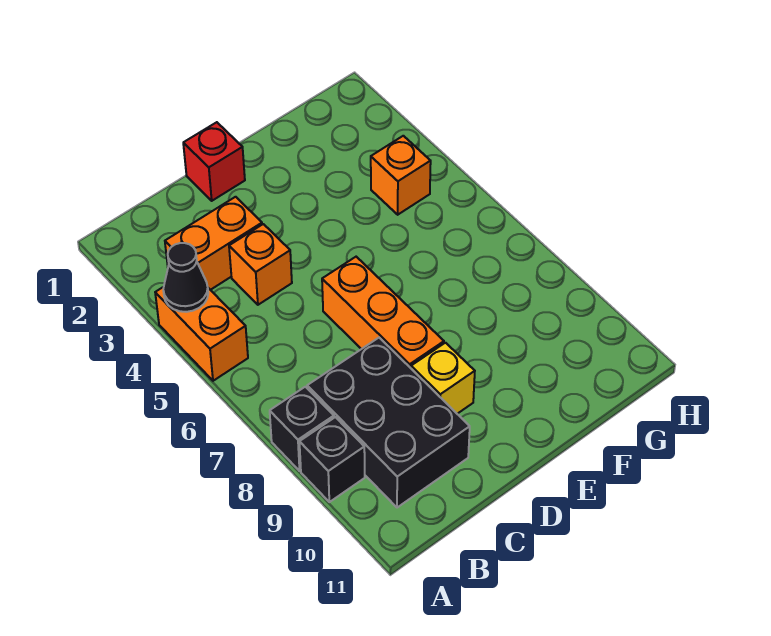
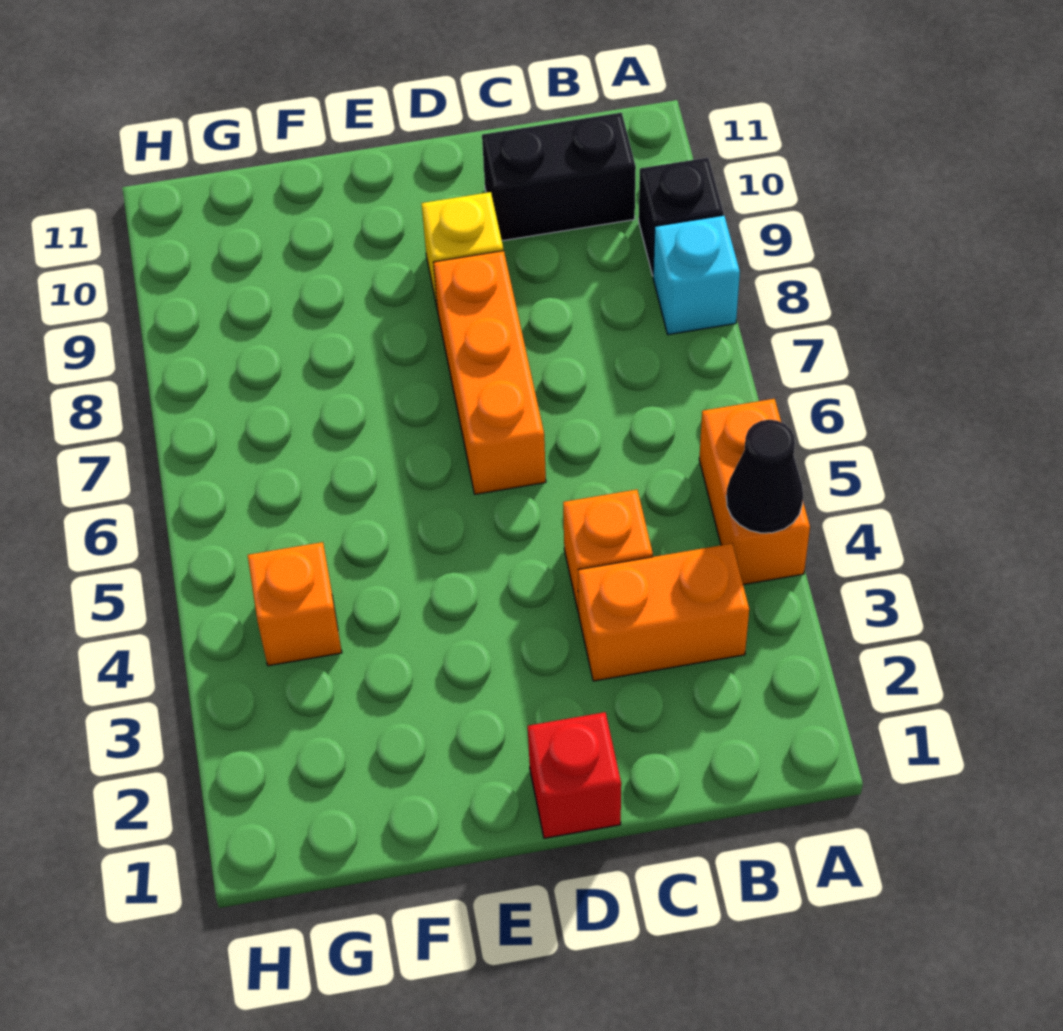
black 1x1 brick [270,387,334,471] -> cyan 1x1 brick [653,215,740,335]
black 2x3 brick [307,338,470,508] -> black 1x2 brick [482,113,636,241]

